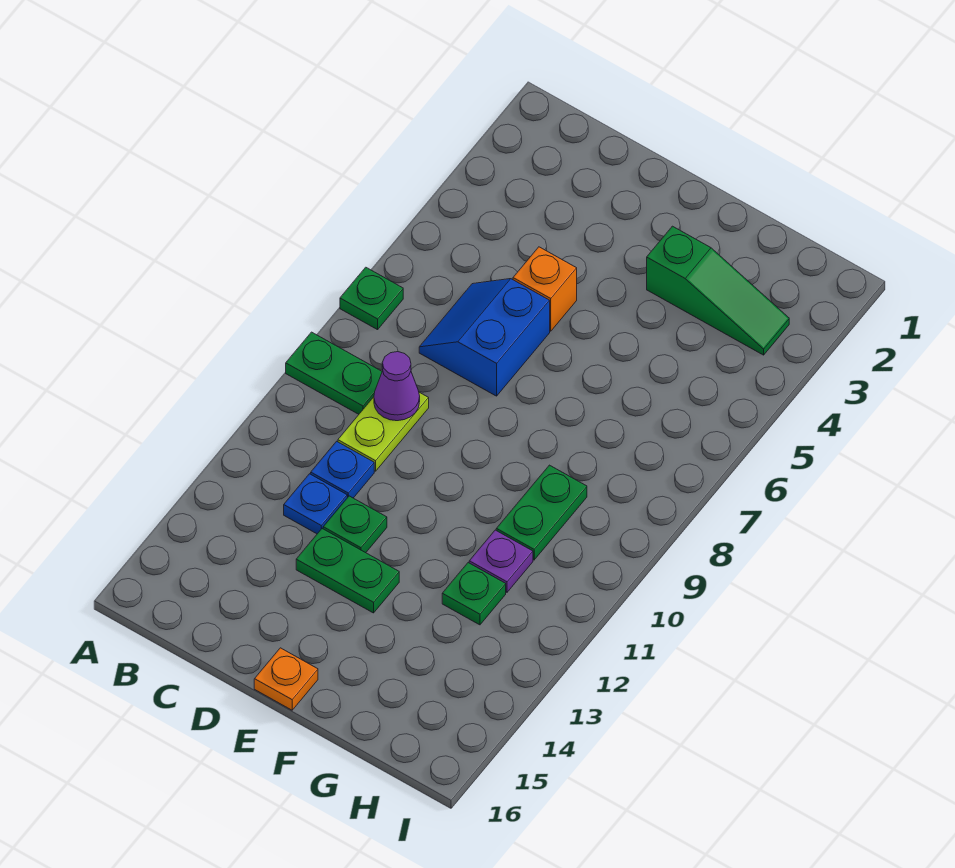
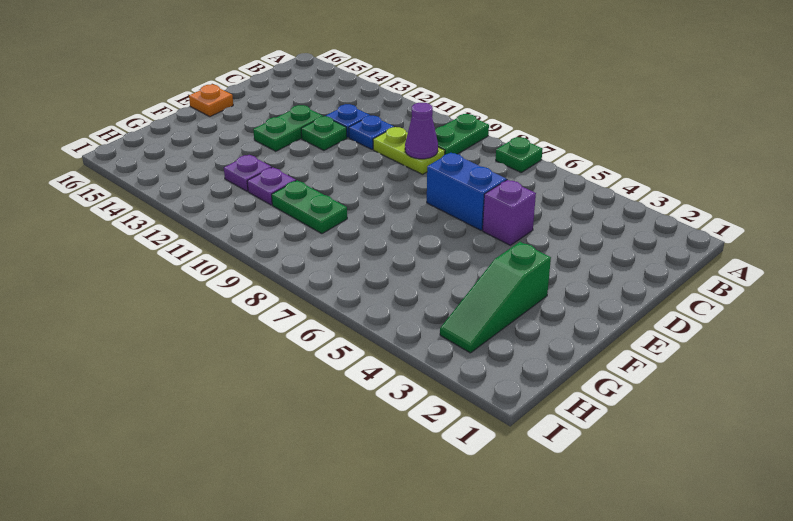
orange 1x1 brick [513,247,577,331] -> purple 1x1 brick [483,180,536,245]
green 1x1 plate [442,563,506,625] -> purple 1x1 plate [224,155,272,191]

